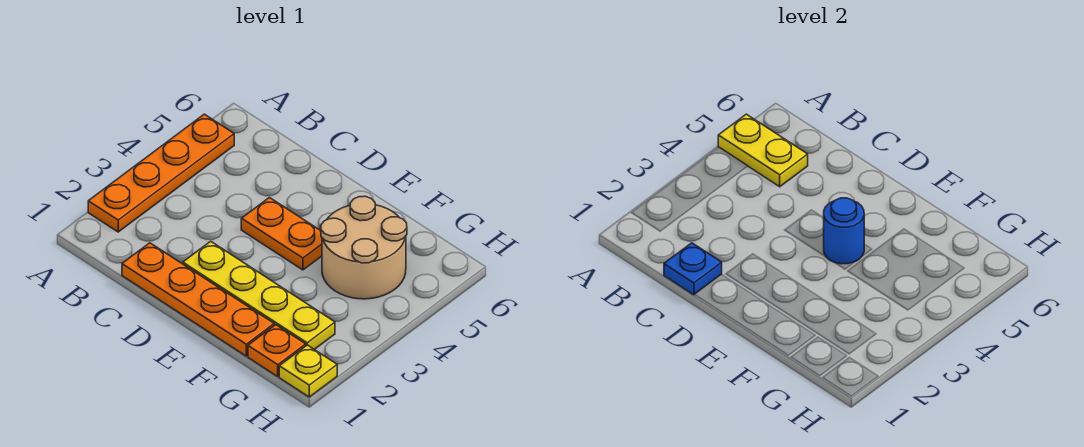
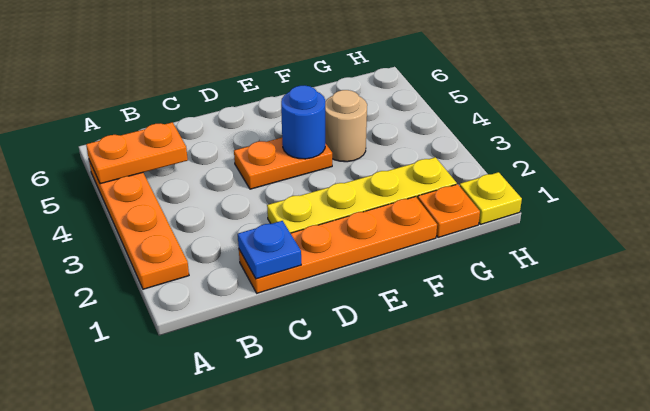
yellow 1x2 plate [718,114,808,187] -> orange 1x2 plate [86,122,188,184]
tan 2x2 round brick [321,196,407,299] -> tan 1x1 round brick [325,90,367,162]

